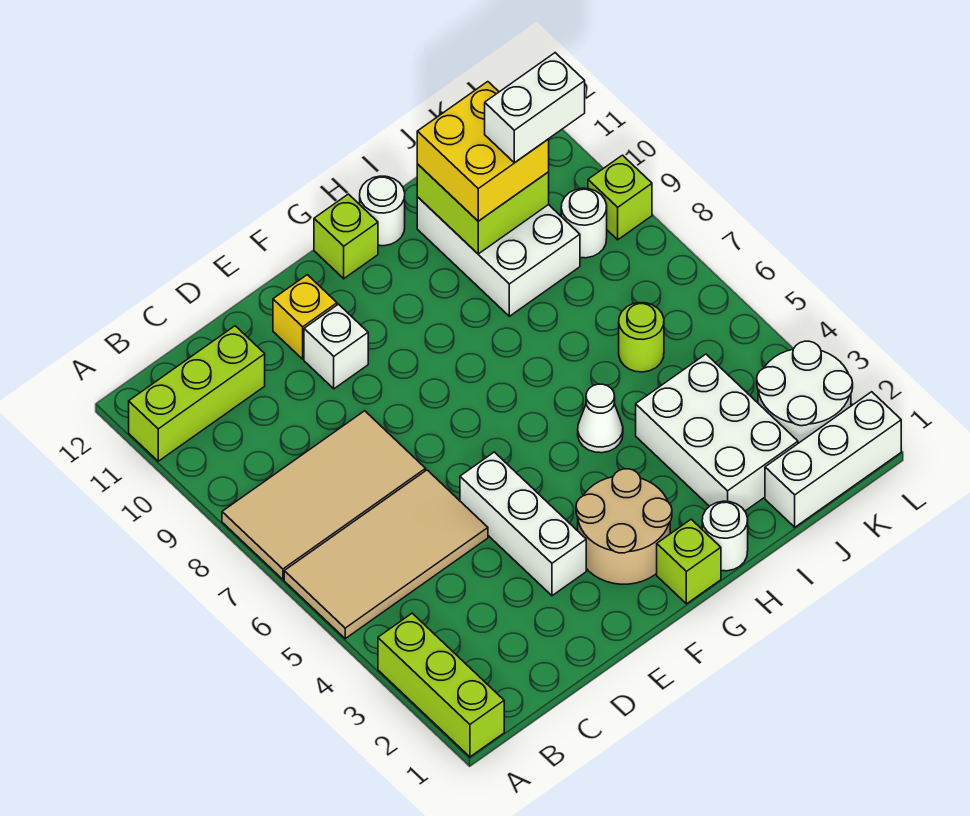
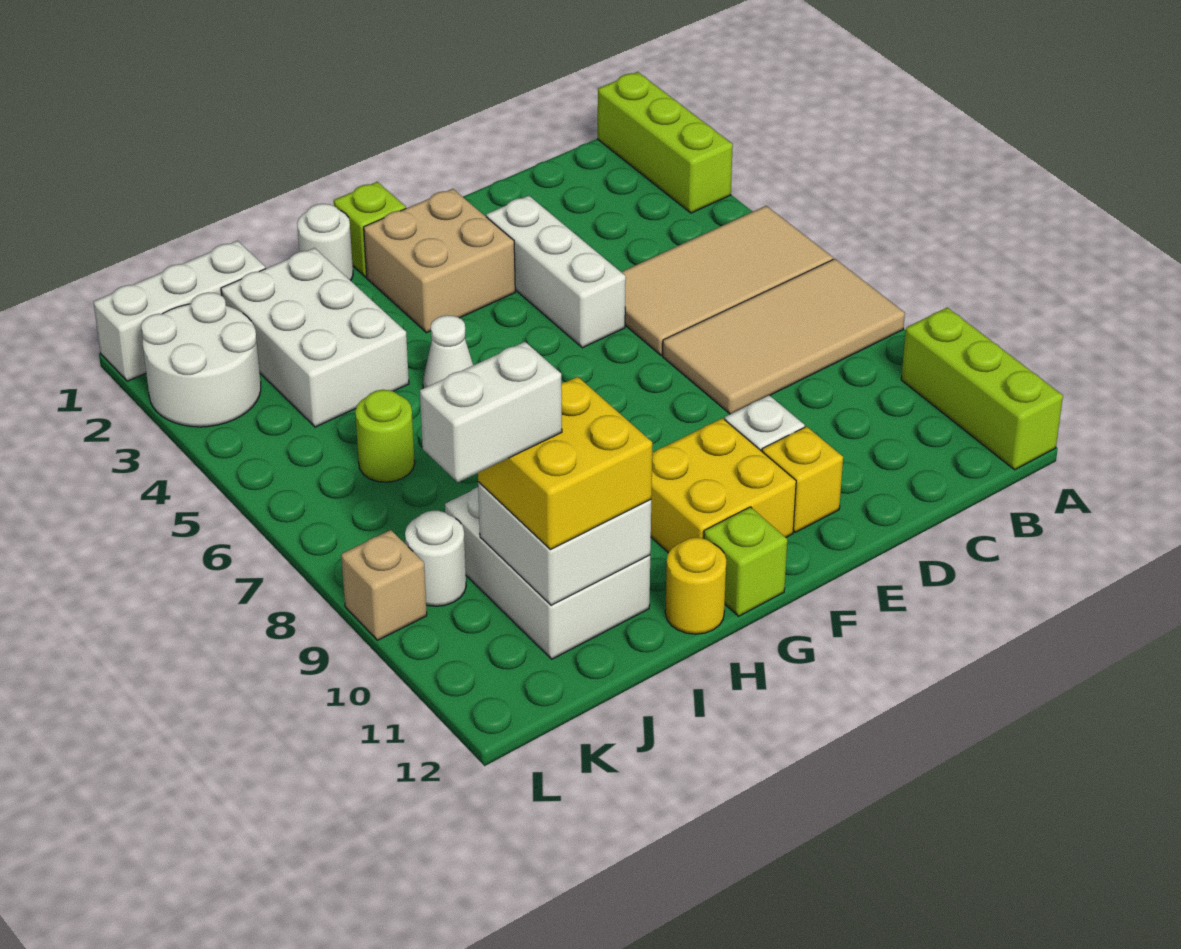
lime 1x3 brick [129,326,265,461] -> lime 1x3 brick turned to [901,307,1063,470]
tan 2x2 round brick [576,469,672,584] -> tan 2x2 brick [364,189,515,333]
none -> yellow 2x2 brick [651,418,796,553]
white 1x1 round brick [360,176,405,246] -> yellow 1x1 round brick [665,538,726,634]
lime 2x2 brick [417,164,549,254] -> white 2x2 brick [478,482,651,605]
lime 1x1 brick [588,155,652,240] -> tan 1x1 brick [341,530,427,640]

